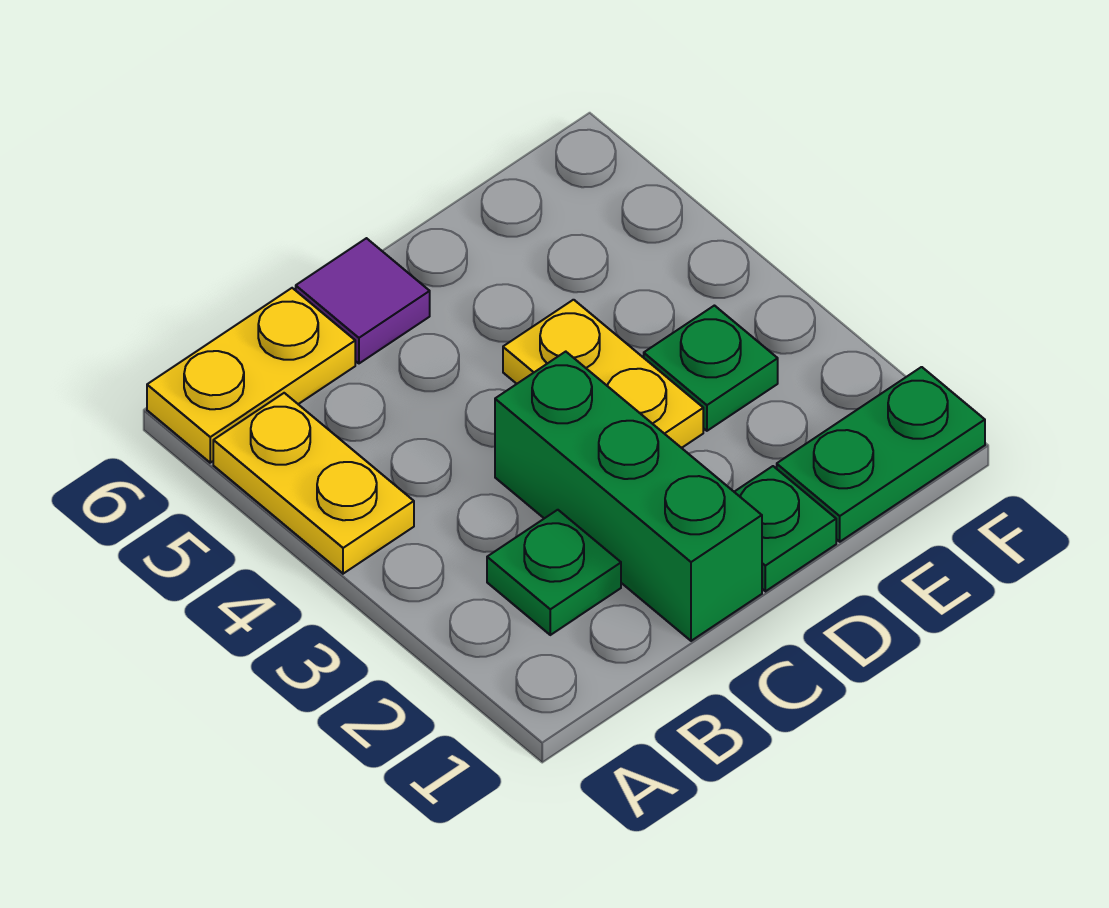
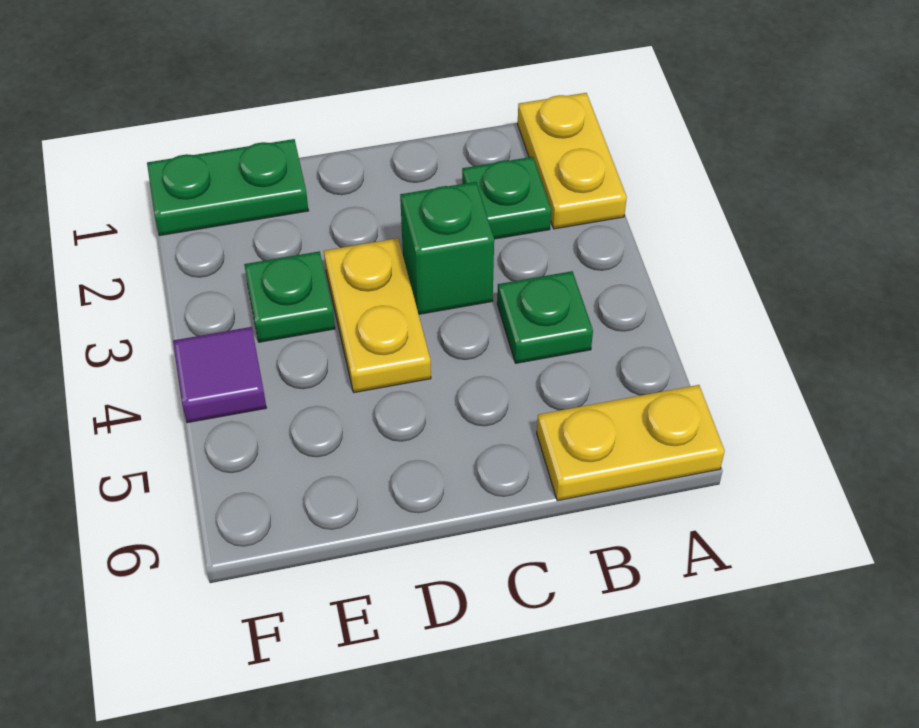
yellow 1x2 plate [213,393,414,574] -> yellow 1x2 plate moved to [518,93,627,229]
green 1x3 brick [495,352,762,641] -> green 1x1 brick [400,182,494,314]
purple 1x1 tile [296,238,430,363] -> purple 1x1 tile moved to [173,327,266,423]
green 1x1 plate [735,466,836,591] -> green 1x1 plate moved to [497,271,593,363]

